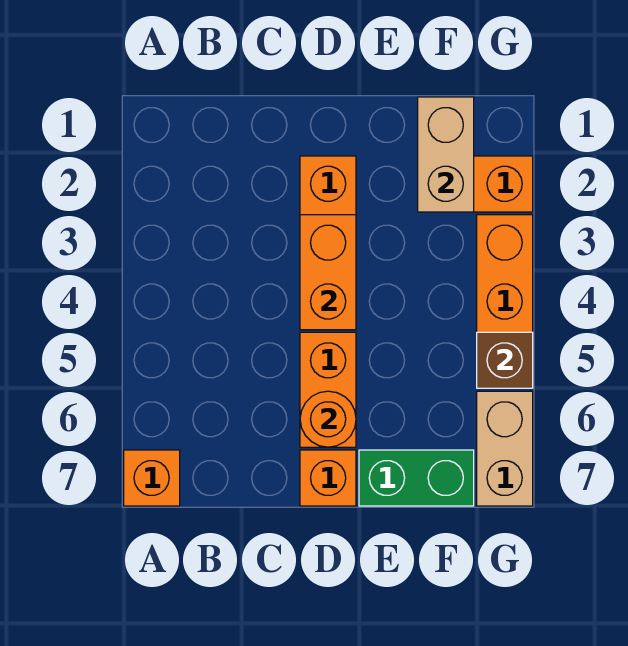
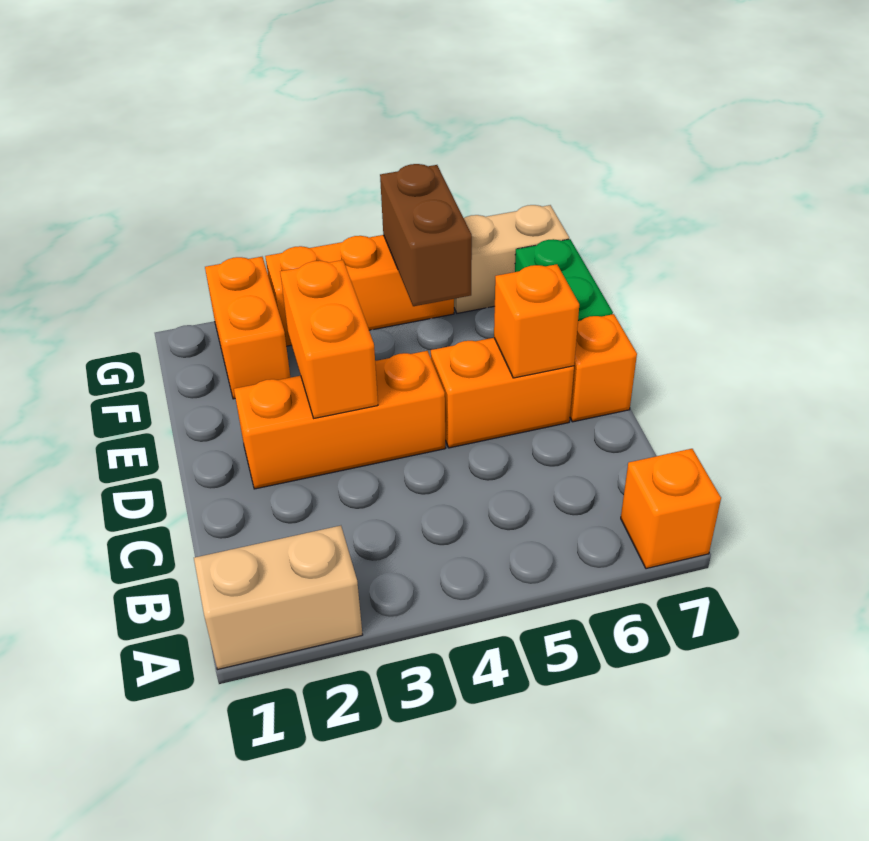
orange 1x2 brick [300,215,356,330] -> orange 1x2 brick turned to [280,260,378,418]
orange 1x1 round brick [300,391,356,447] -> orange 1x1 brick [494,264,579,378]
tan 1x2 brick [418,97,474,212] -> tan 1x2 brick moved to [194,526,362,670]
brown 1x1 brick [477,332,533,388] -> brown 1x2 brick [380,164,472,306]

